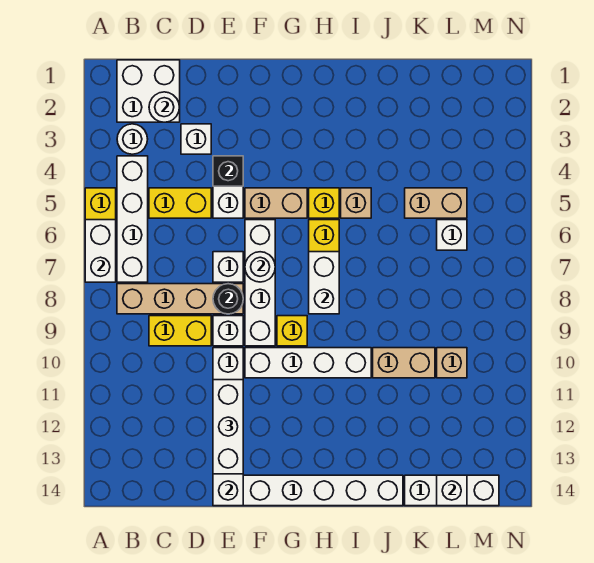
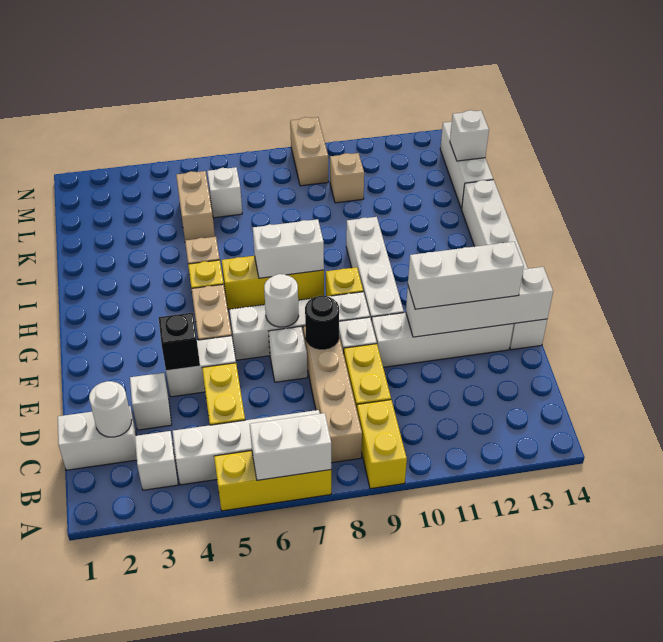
none -> yellow 1x2 brick [357,400,407,489]
white 2x2 brick [117,60,180,122] -> white 1x2 brick [58,406,137,470]
white 1x1 round brick [117,124,148,154] -> white 1x1 brick [135,431,178,490]
tan 1x2 brick [373,348,435,378] -> tan 1x2 brick moved to [290,117,328,186]

